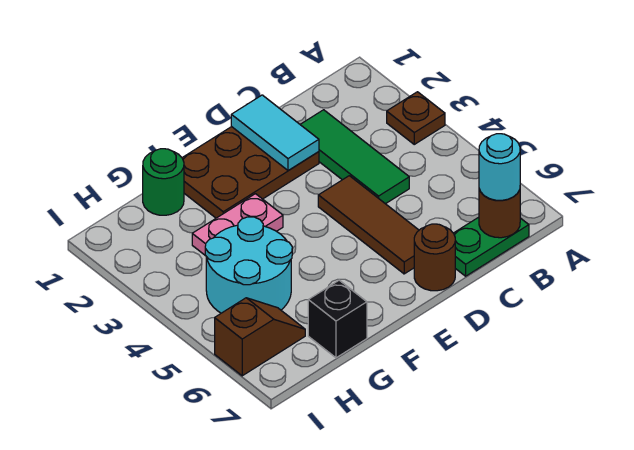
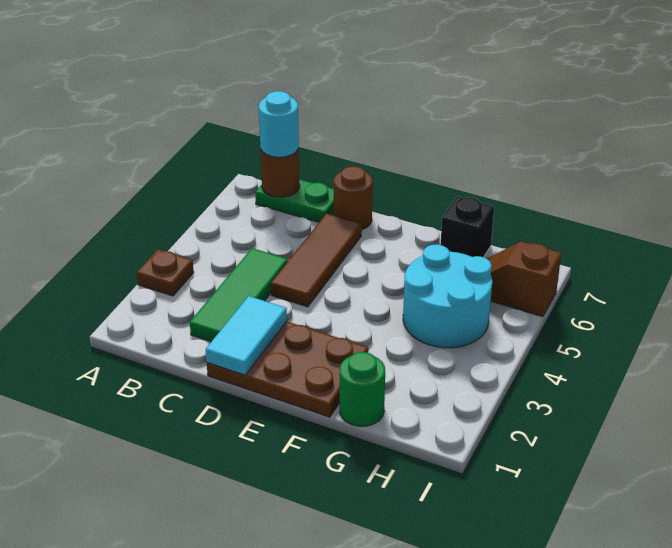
pink 1x2 plate [192,194,283,256] -> none

